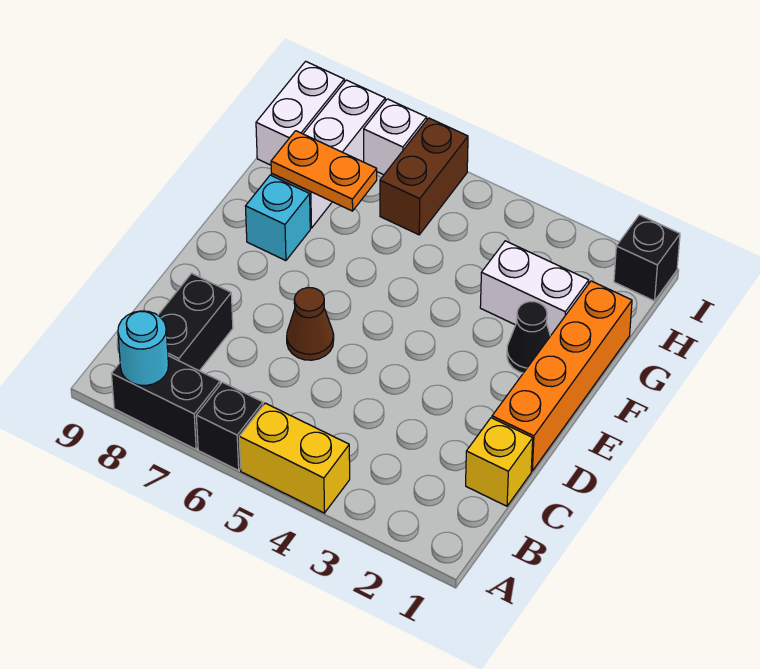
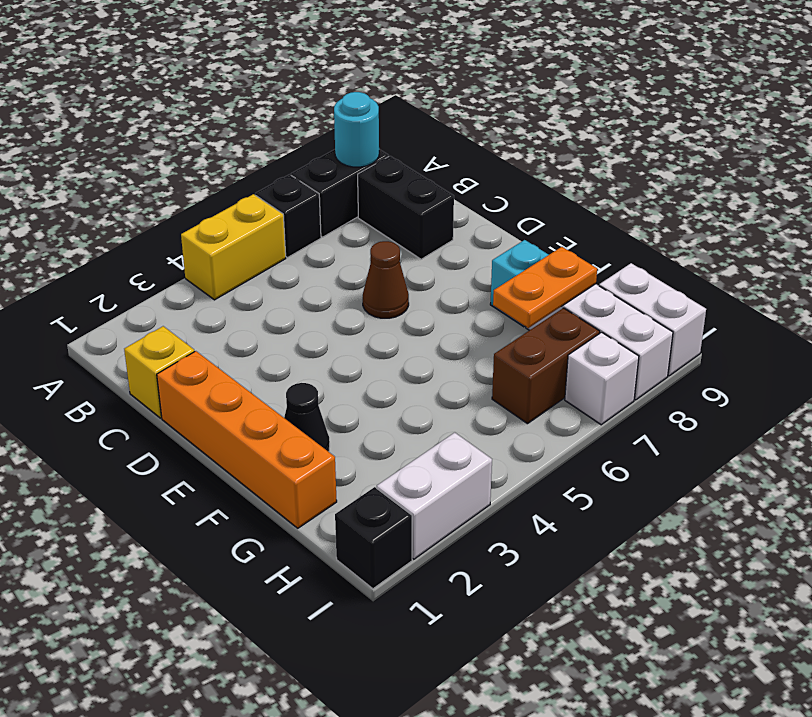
white 1x2 brick [480,241,589,336] -> white 1x2 brick moved to [377,433,492,559]
brown 1x2 brick [380,118,468,235] -> brown 1x2 brick turned to [492,308,600,424]

